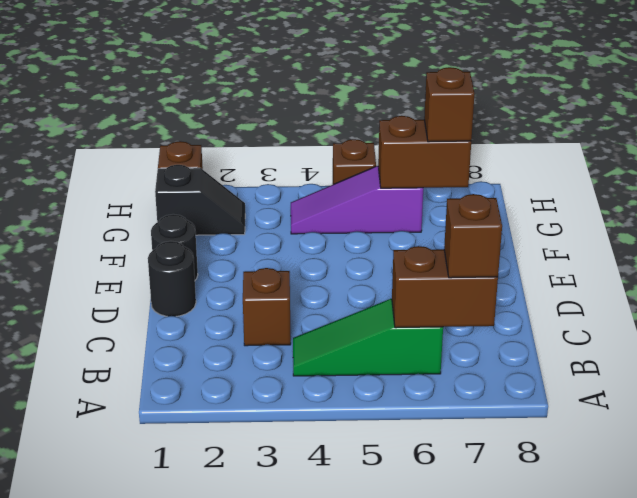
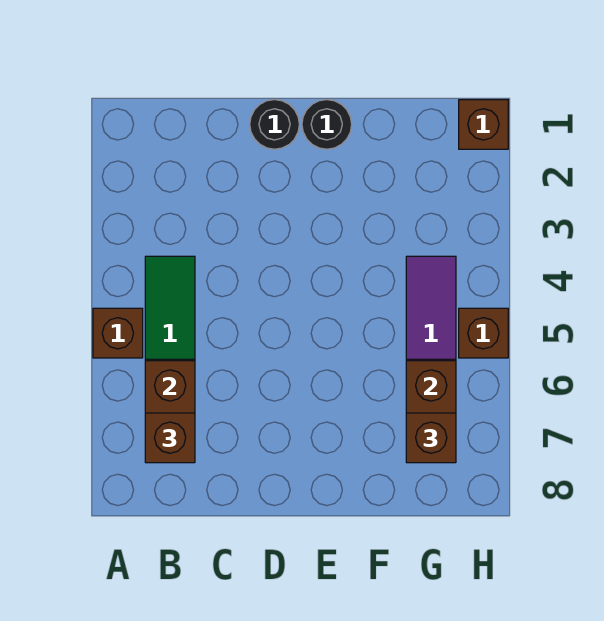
brown 1x1 brick [243,268,291,346] -> brown 1x1 brick moved to [93,308,143,358]
black 1x2 slope [155,165,245,235] -> none

